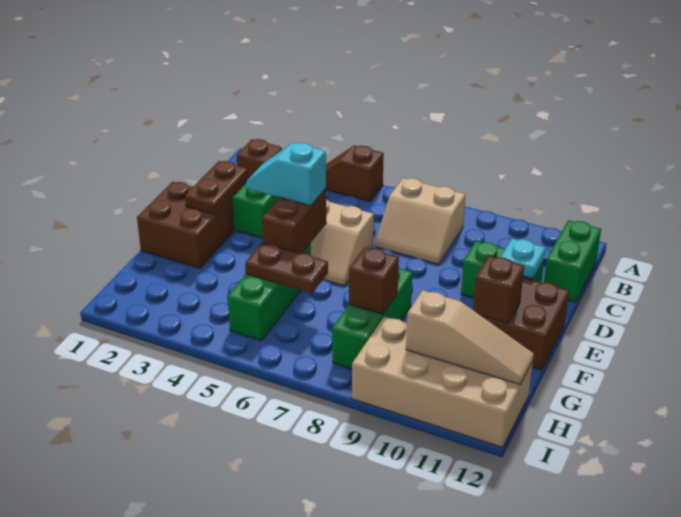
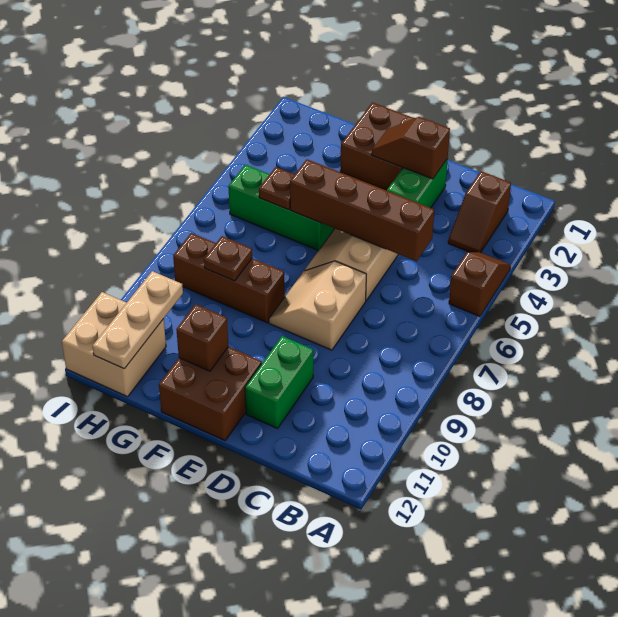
tan 2x2 slope [375,178,466,264] -> tan 2x2 slope moved to [269,261,366,350]
green 1x2 brick [544,220,601,302] -> none
brown 1x2 plate [185,161,248,215] -> brown 1x2 slope [372,117,450,179]
cyan 1x1 plate [501,239,546,279] -> none
cyan 1x2 slope [246,143,326,206] -> none
brown 1x2 brick [262,188,326,254] -> brown 1x4 brick [290,159,434,261]
green 1x3 brick [332,268,412,369] -> brown 1x3 brick [173,233,285,323]
brown 1x2 plate [245,243,328,293] -> brown 1x1 plate [259,167,295,210]
brown 1x1 brick [349,247,399,314] -> brown 1x1 plate [204,236,252,281]
tan 2x4 brick [352,317,533,448] -> tan 2x2 brick [62,292,166,397]
tan 1x3 slope [406,290,534,384] -> tan 1x3 plate [93,271,183,369]

